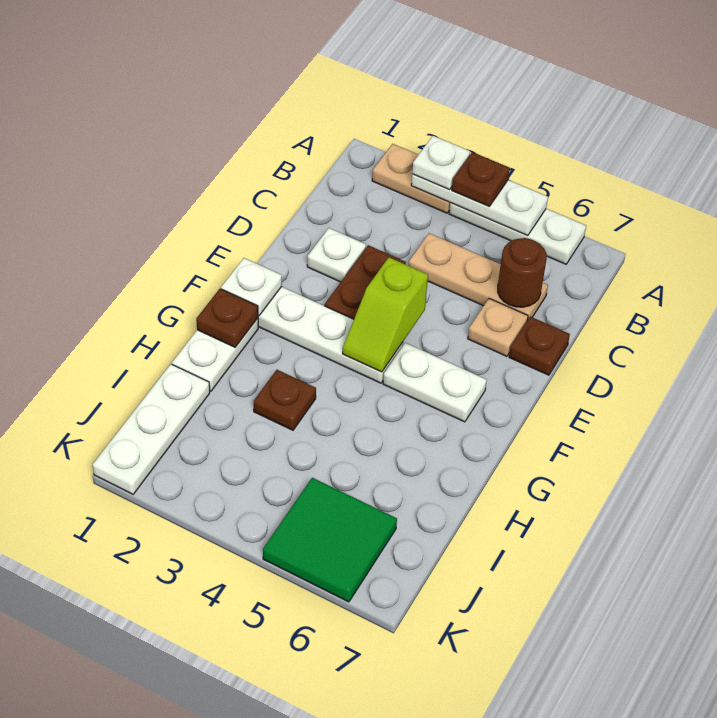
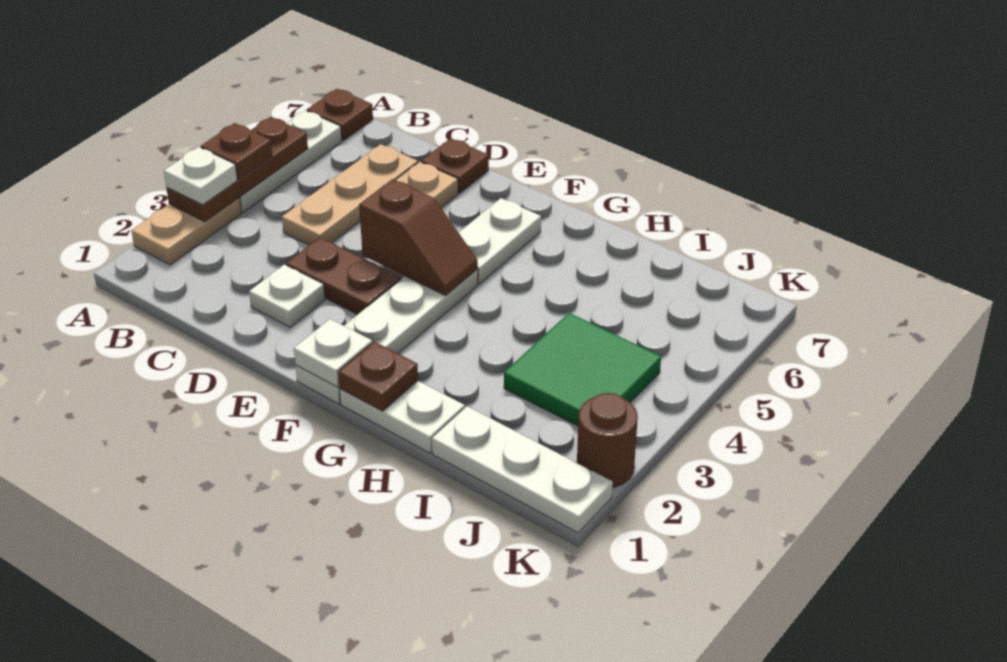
white 1x3 plate [411,174,548,235] -> brown 1x3 plate [166,117,308,222]
brown 1x1 round brick [498,238,547,307] -> brown 1x1 round brick moved to [577,393,638,487]
lime 1x2 slope [343,257,428,372] -> brown 1x2 slope [359,179,478,296]
brown 1x1 plate [254,370,316,430] -> brown 1x1 plate moved to [307,89,373,140]
green 2x2 tile [263,478,397,602] -> green 2x2 tile moved to [504,313,661,426]

